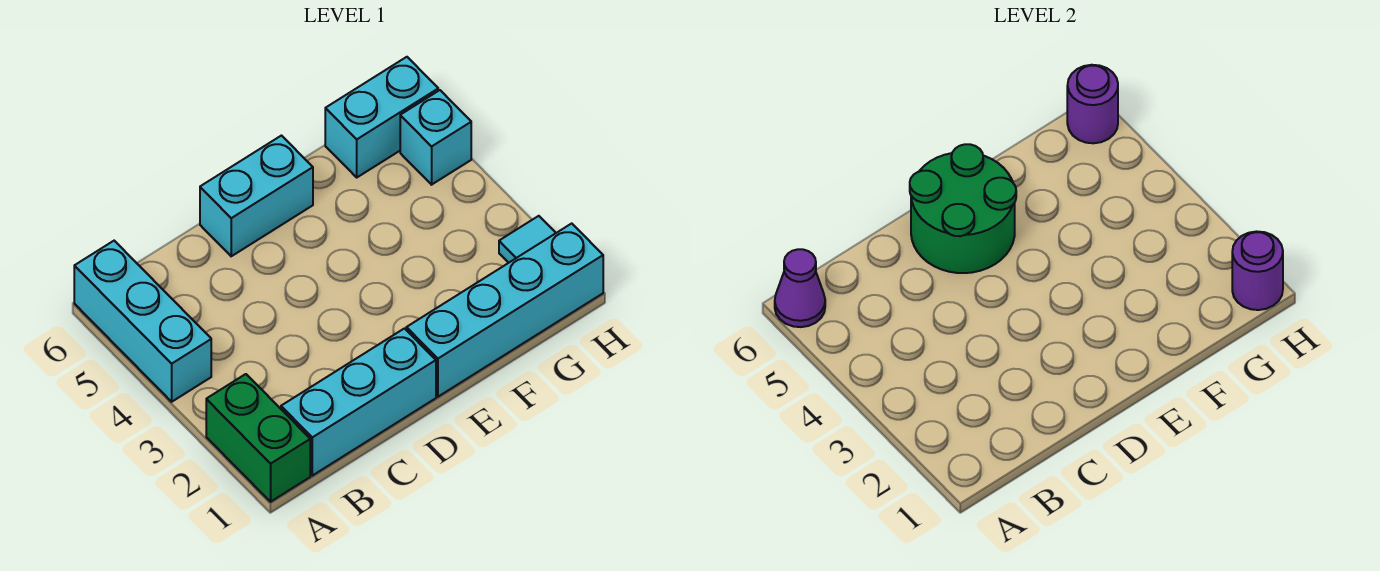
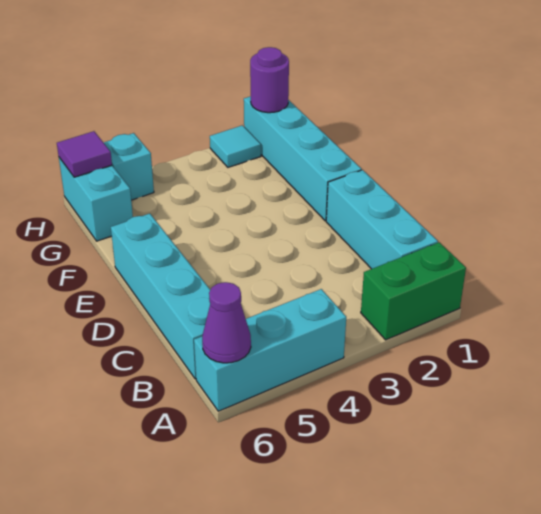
green 2x2 round brick [910,144,1016,273] -> none
cyan 1x2 brick [200,136,313,256] -> cyan 1x4 brick [111,214,210,379]
purple 1x1 round brick [1067,65,1118,143] -> purple 1x1 tile [57,131,112,177]

